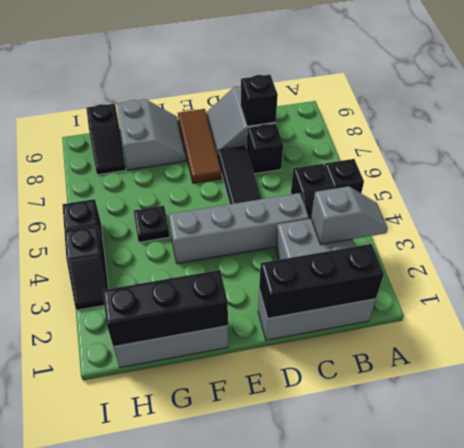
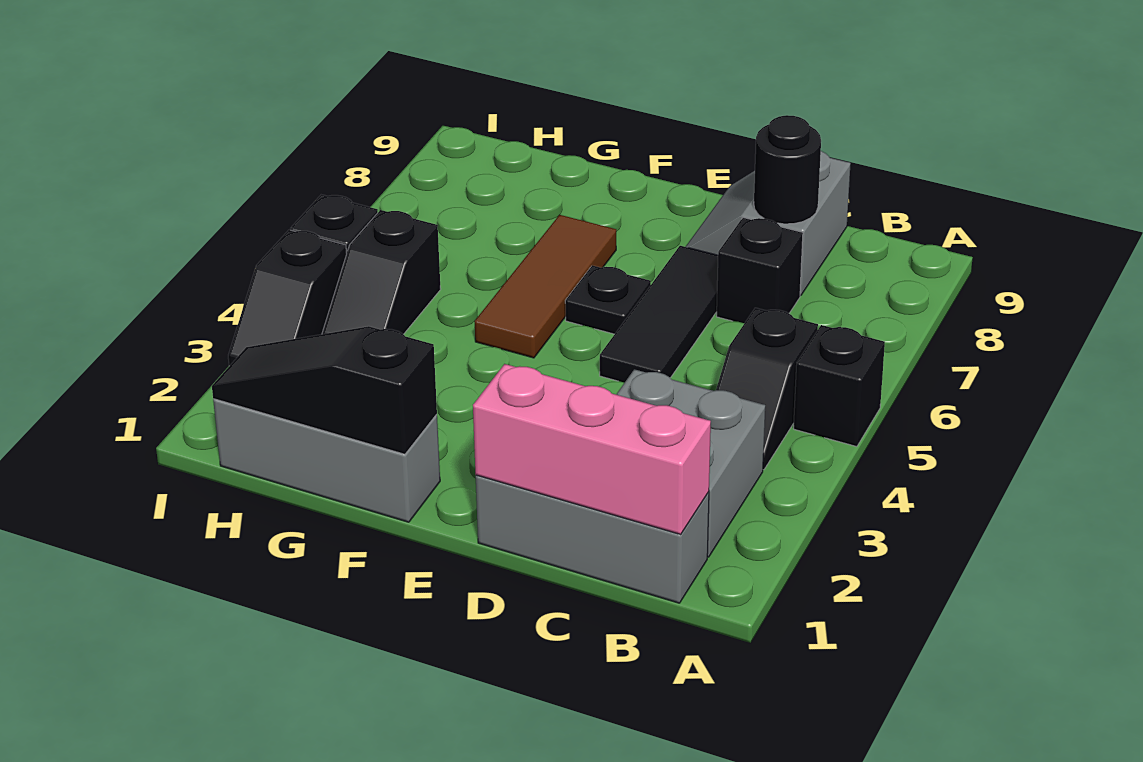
grey 1x2 slope [311,186,388,244] -> none
black 1x3 brick [259,244,384,318] -> pink 1x3 brick [473,364,711,534]
grey 1x4 brick [169,193,309,264] -> none
black 1x1 brick [241,75,278,126] -> black 1x1 round brick [754,115,821,224]
brown 1x3 tile [178,109,222,183] -> brown 1x3 tile moved to [475,215,616,358]
black 1x3 brick [103,270,228,347] -> black 1x3 slope [212,326,437,454]
grey 2x2 slope [117,99,186,170] -> none
black 1x1 plate [134,206,170,242] -> black 1x1 plate moved to [565,265,651,334]
black 1x2 slope [86,104,126,175] -> black 1x2 slope moved to [322,210,441,334]

